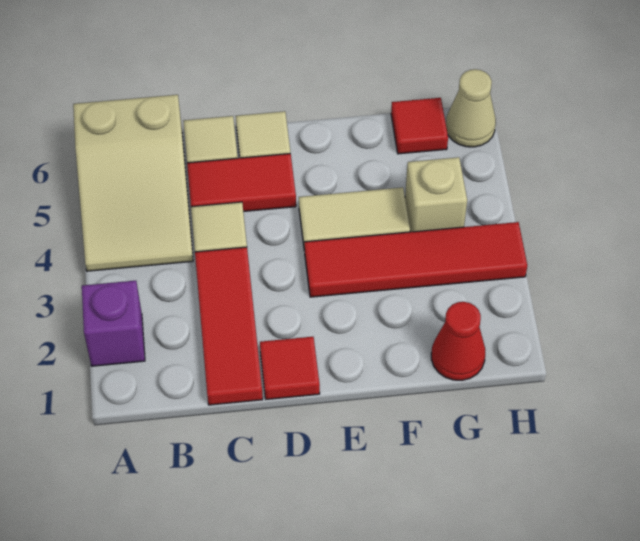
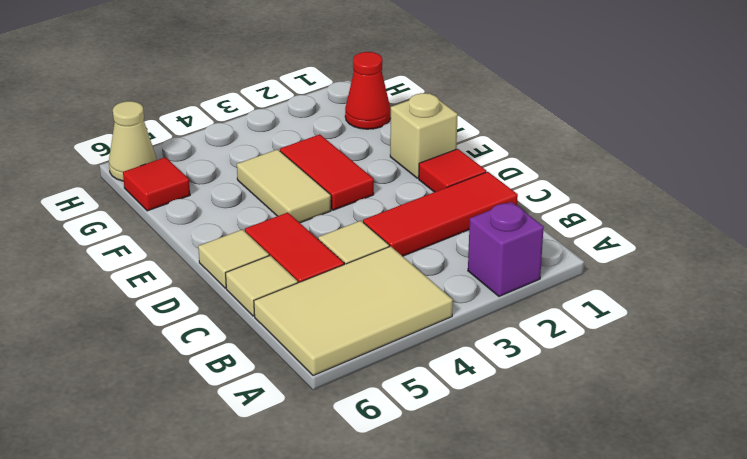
tan 2x3 slope [73,95,193,271] -> tan 2x3 tile [254,246,453,376]
red 1x4 tile [304,222,527,297] -> red 1x2 tile [280,134,374,210]
tan 1x1 brick [405,157,467,232] -> tan 1x1 brick moved to [390,93,458,178]

